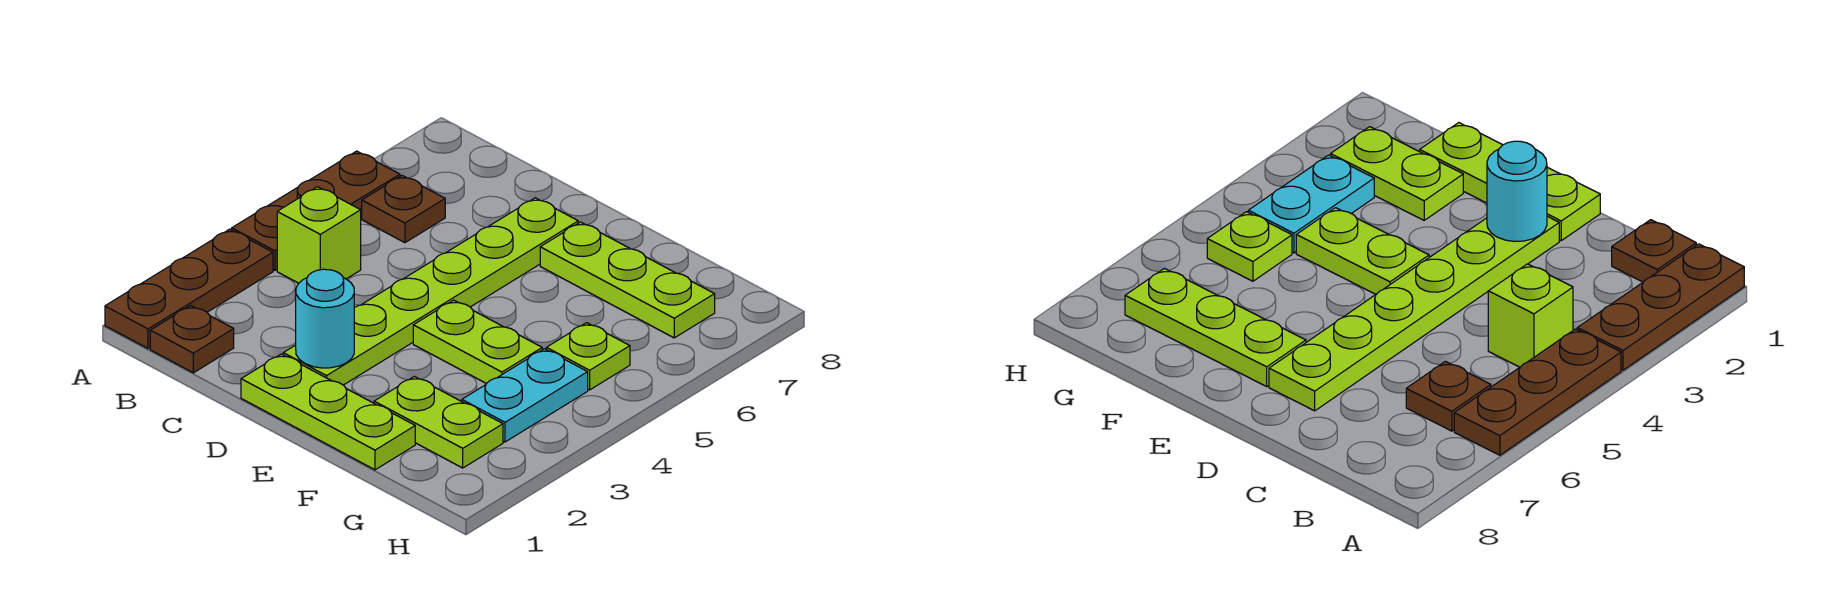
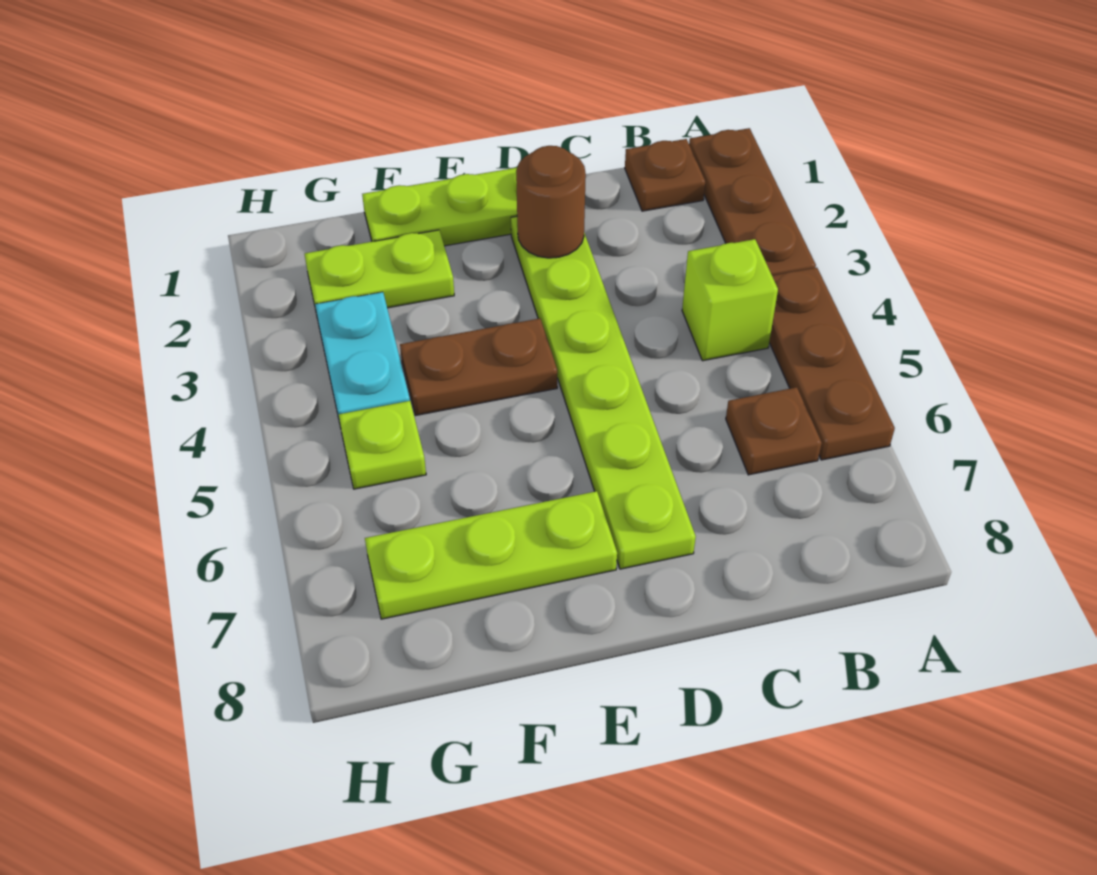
cyan 1x1 round brick [296,269,354,368] -> brown 1x1 round brick [516,146,586,258]
lime 1x2 plate [413,300,542,384] -> brown 1x2 plate [400,318,557,416]

